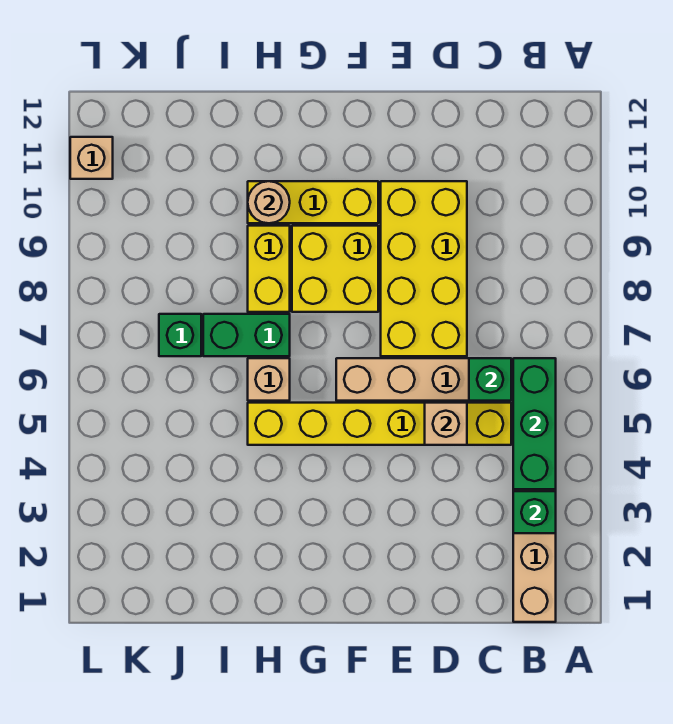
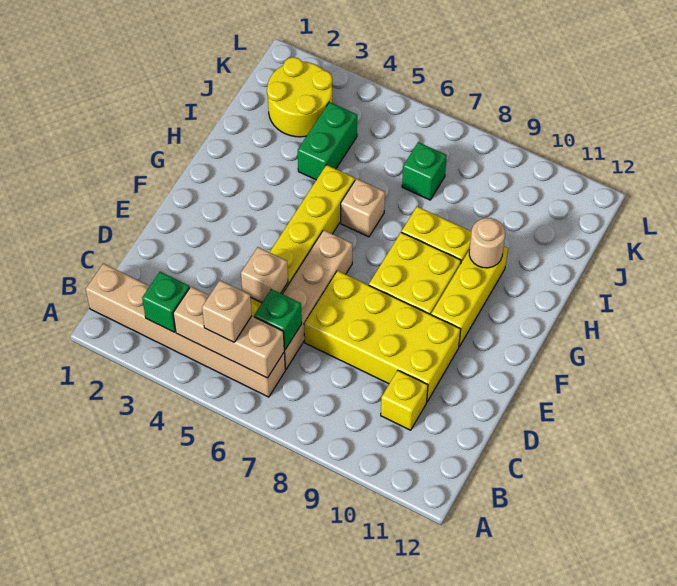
green 1x3 brick [513,358,556,489] -> tan 1x3 brick [173,287,284,378]
none -> yellow 1x1 brick [381,370,428,430]
green 1x2 brick [203,314,290,356] -> green 1x2 brick moved to [298,102,357,180]
none -> yellow 2x2 round brick [267,57,332,137]
tan 1x1 brick [70,137,113,179] -> tan 1x1 brick moved to [202,280,252,342]

